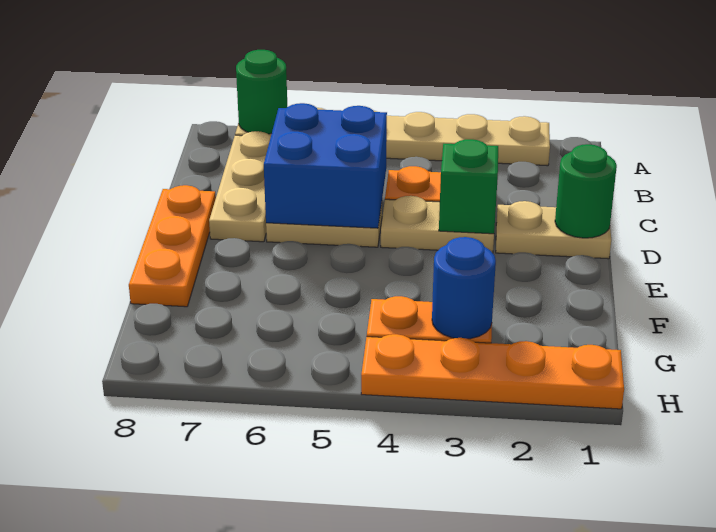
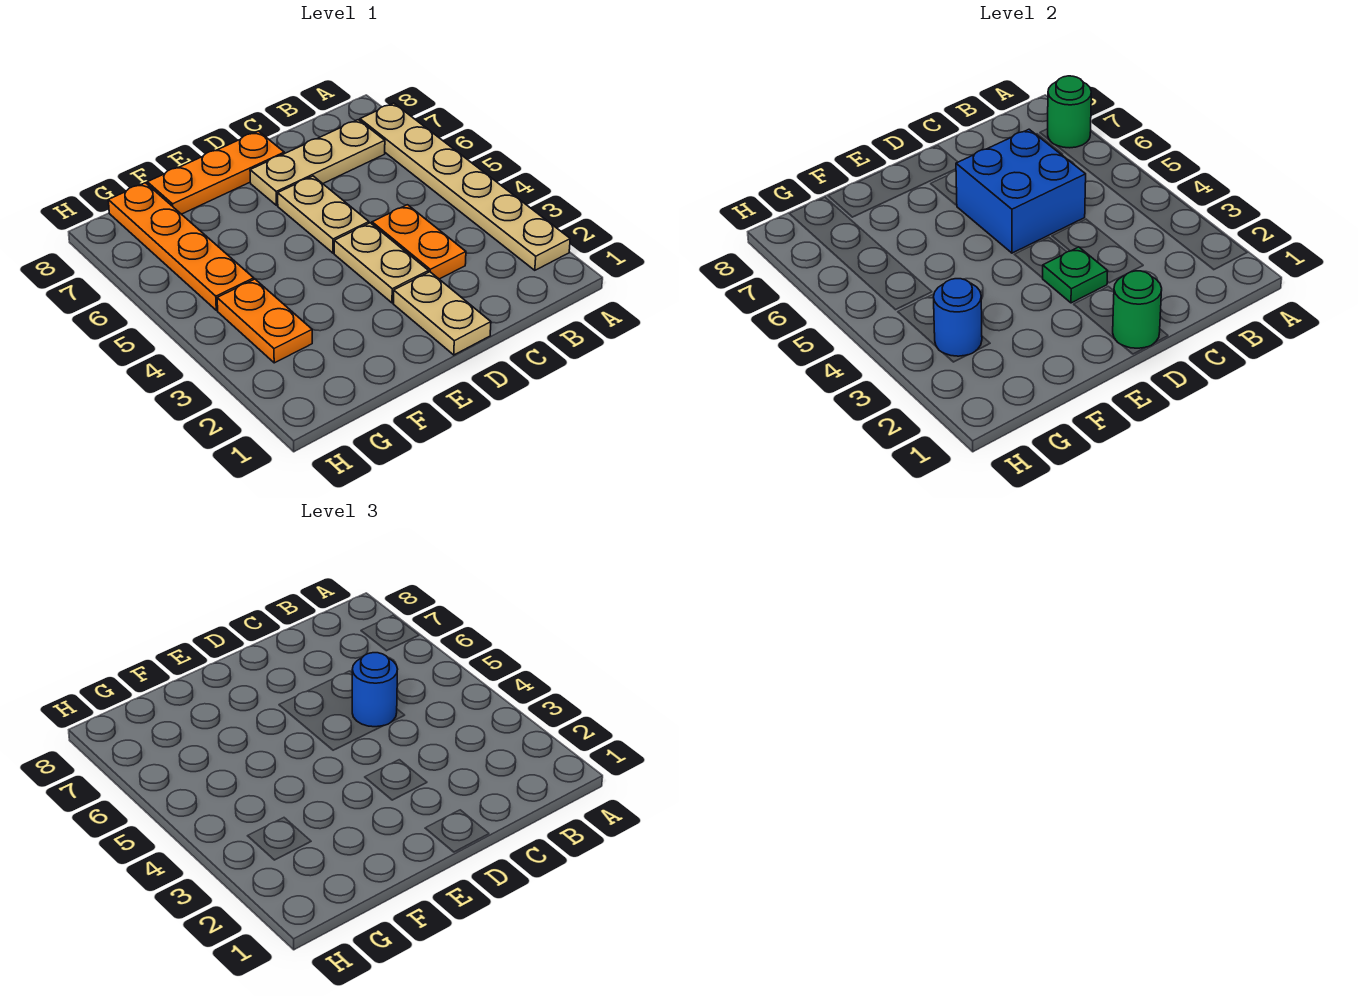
none -> blue 1x1 round brick [352,653,397,727]
green 1x1 brick [439,139,498,234] -> green 1x1 plate [1043,247,1108,303]
orange 1x4 plate [361,334,624,409] -> orange 1x4 plate moved to [108,183,254,310]

